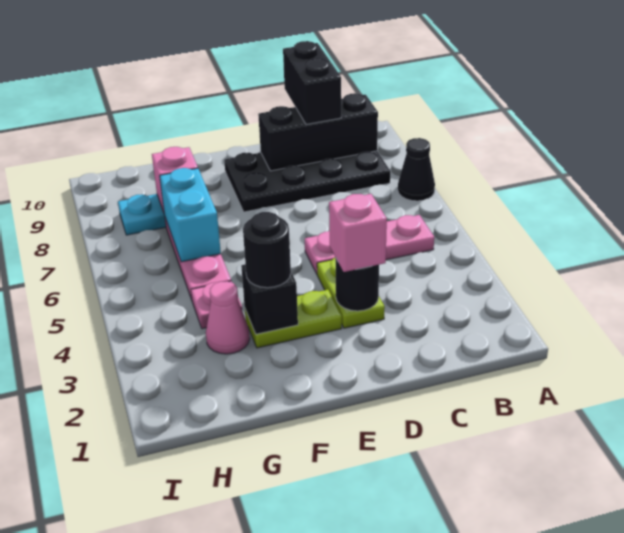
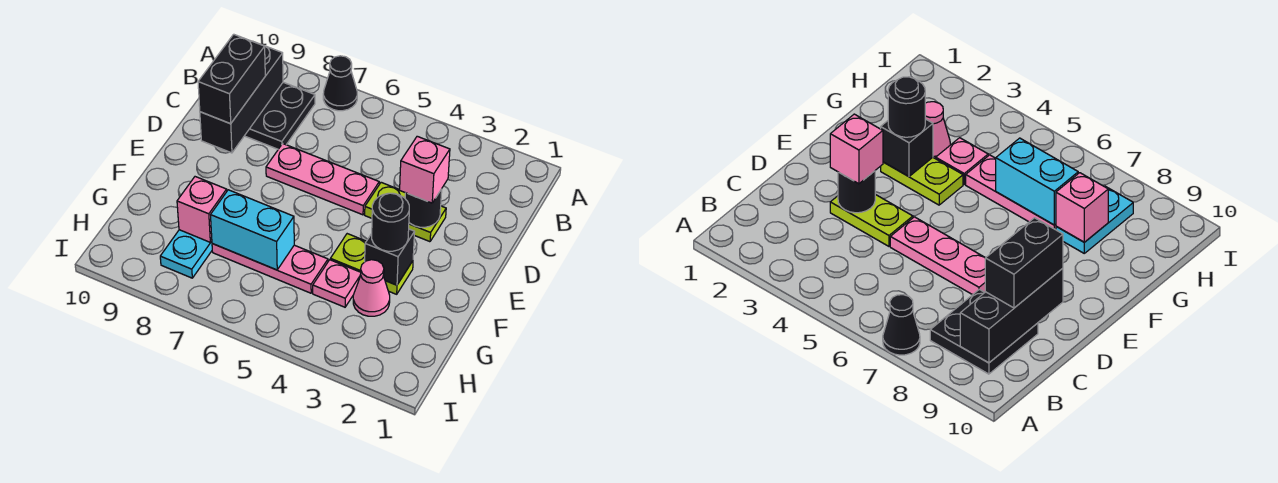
pink 1x3 plate [305,215,434,274] -> pink 1x3 plate turned to [266,144,379,215]
black 2x4 plate [224,151,390,212] -> black 2x2 plate [245,82,315,149]
black 1x2 brick [283,41,341,124] -> black 1x2 brick turned to [198,34,265,124]
lime 1x2 plate [245,290,342,348] -> lime 1x2 plate turned to [330,234,413,294]

